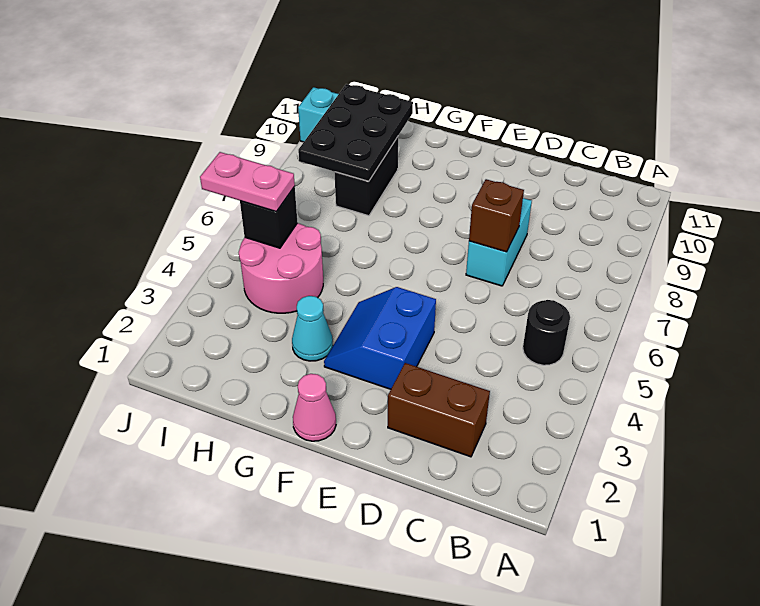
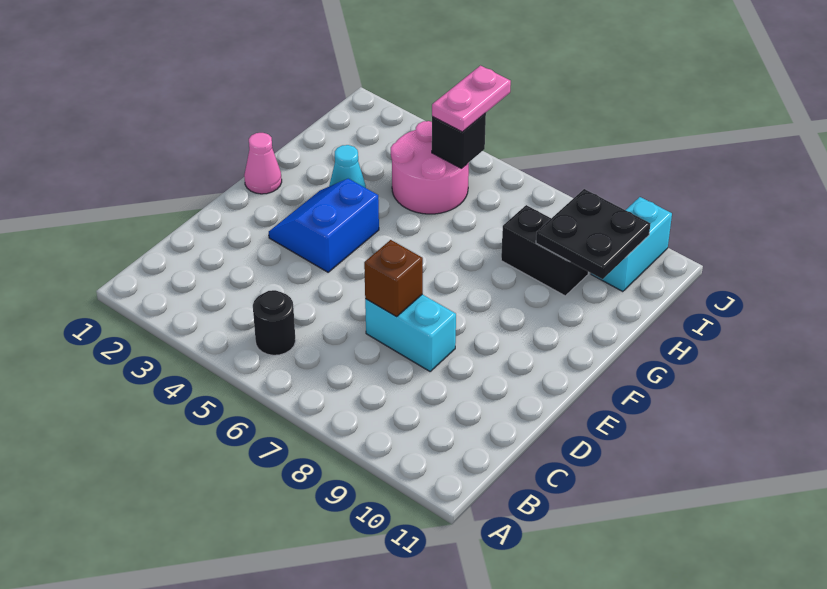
brown 1x2 brick [388,363,490,457] -> none
blue 2x2 slope [324,287,436,389] -> blue 2x2 slope turned to [269,179,379,272]
black 2x3 plate [298,84,413,181] -> black 2x2 plate [536,189,650,279]

